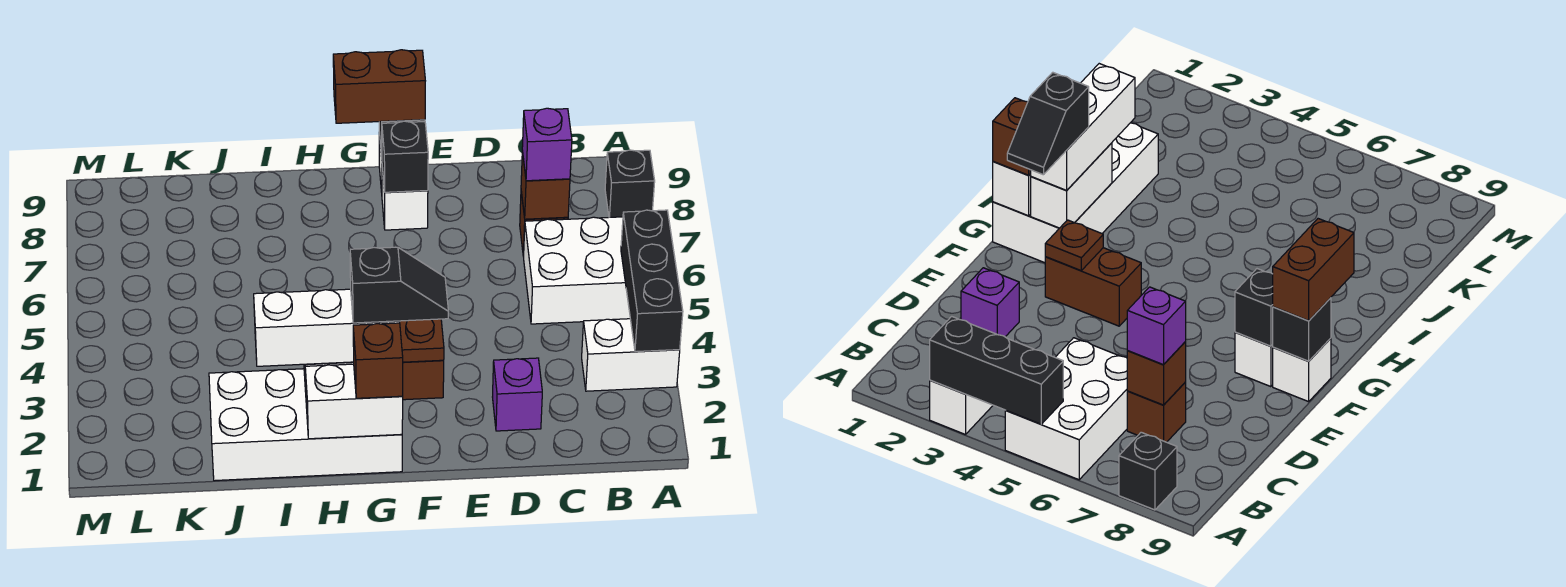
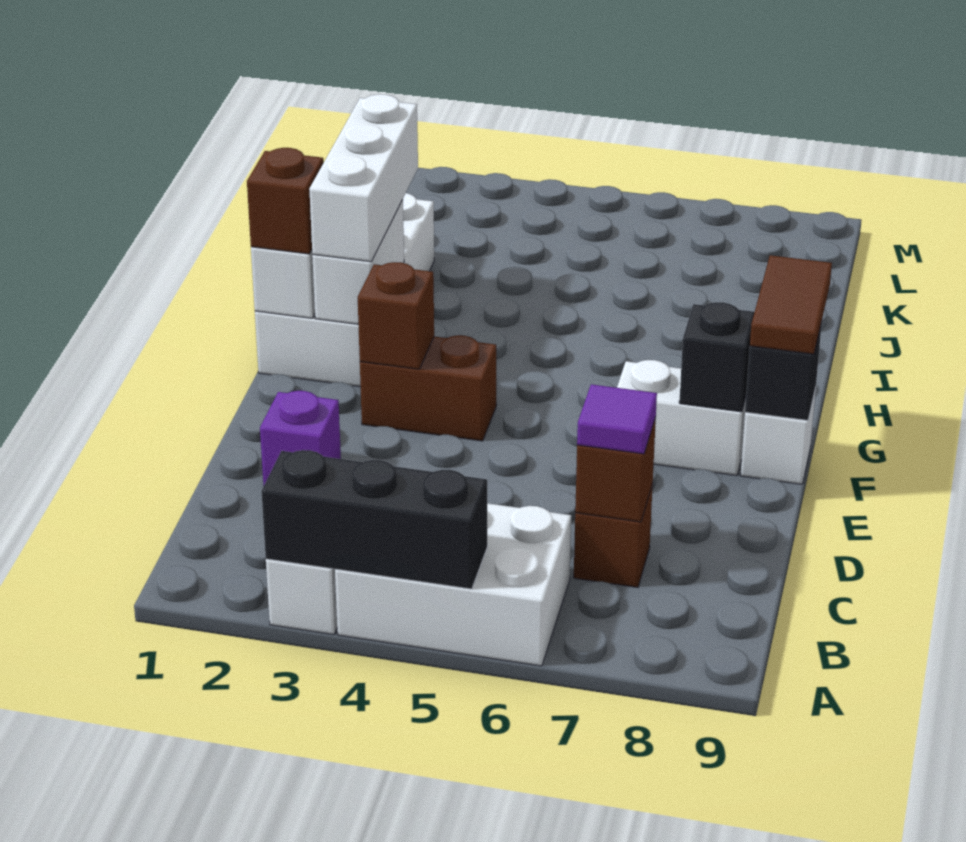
white 2x3 brick [524,217,630,324] -> white 2x3 brick turned to [335,503,571,666]
black 1x1 brick [605,150,655,217] -> none
purple 1x1 brick [522,108,572,181] -> purple 1x1 tile [577,384,657,454]
black 1x2 slope [350,247,448,323] -> none
brown 1x1 plate [400,319,444,362] -> brown 1x1 brick [358,262,434,369]
white 1x1 brick [382,168,428,230] -> white 1x2 brick [617,360,746,476]
brown 1x2 brick [333,50,425,123] -> brown 1x2 tile [750,255,832,354]

